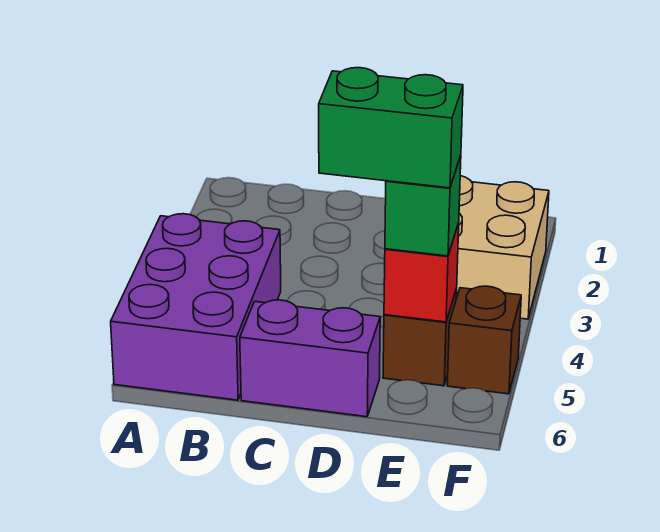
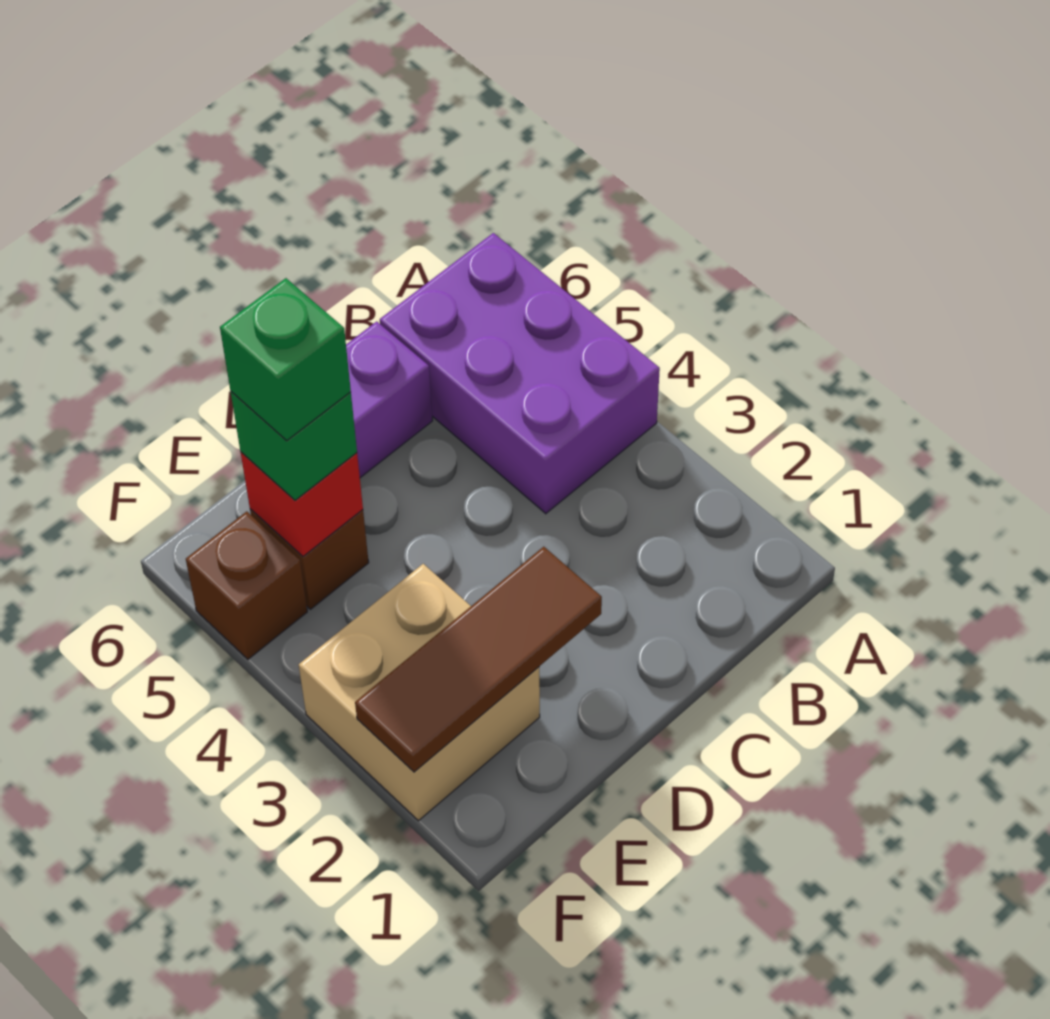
none -> brown 1x3 tile [355,547,602,772]
green 1x2 brick [319,68,463,188] -> green 1x1 brick [220,278,351,441]

